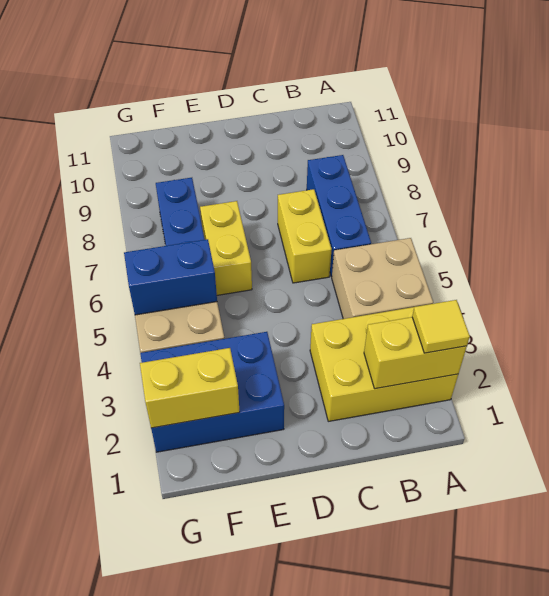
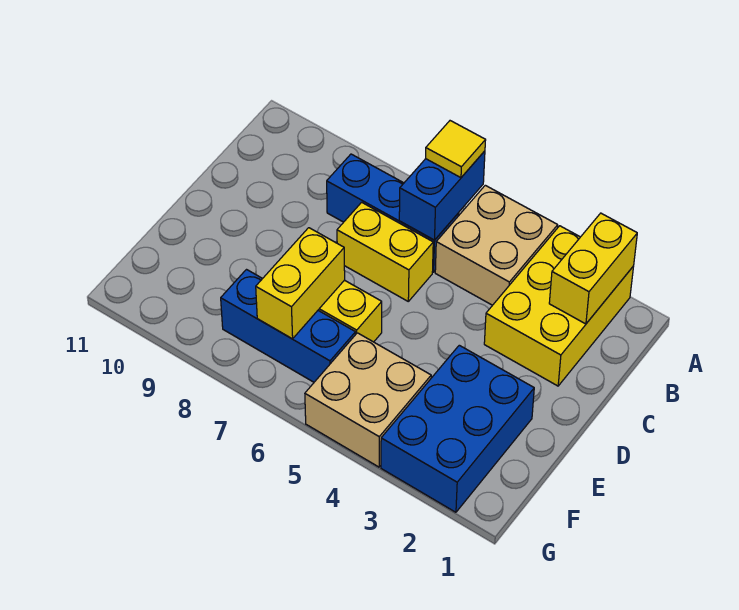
yellow 1x1 tile [412,300,470,353] -> yellow 1x1 tile moved to [426,121,486,178]
yellow 1x2 brick [140,348,240,428] -> yellow 1x2 brick moved to [256,228,345,339]
blue 1x2 brick [124,239,217,315] -> blue 1x2 brick moved to [399,151,485,240]

